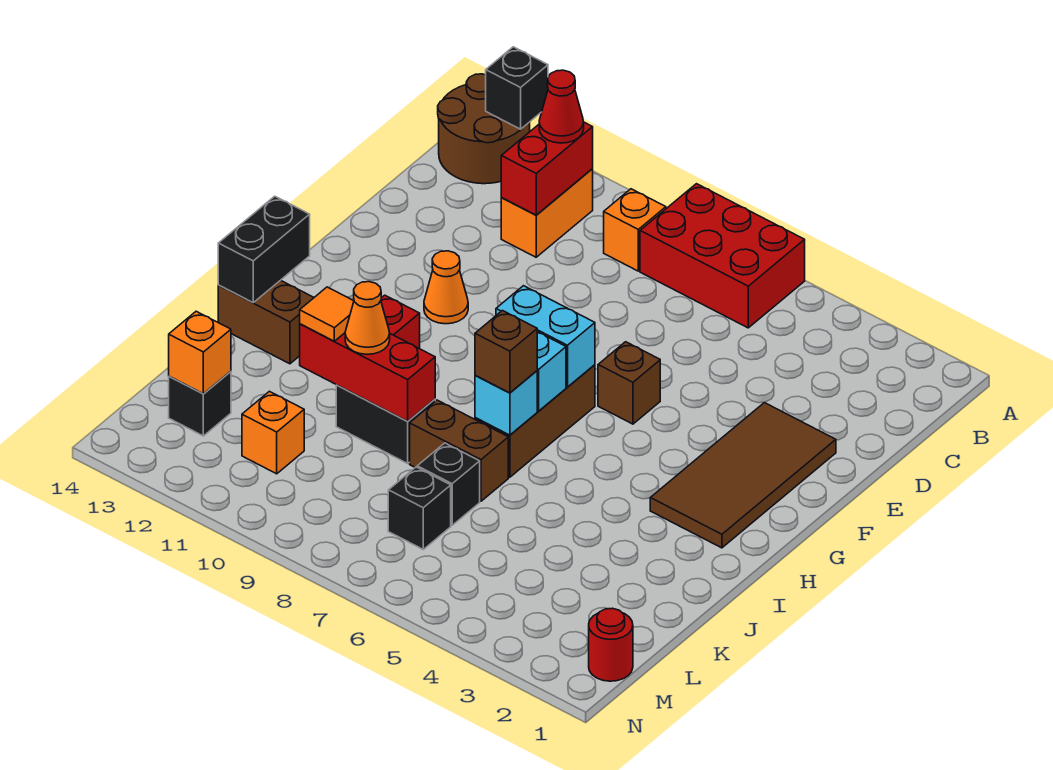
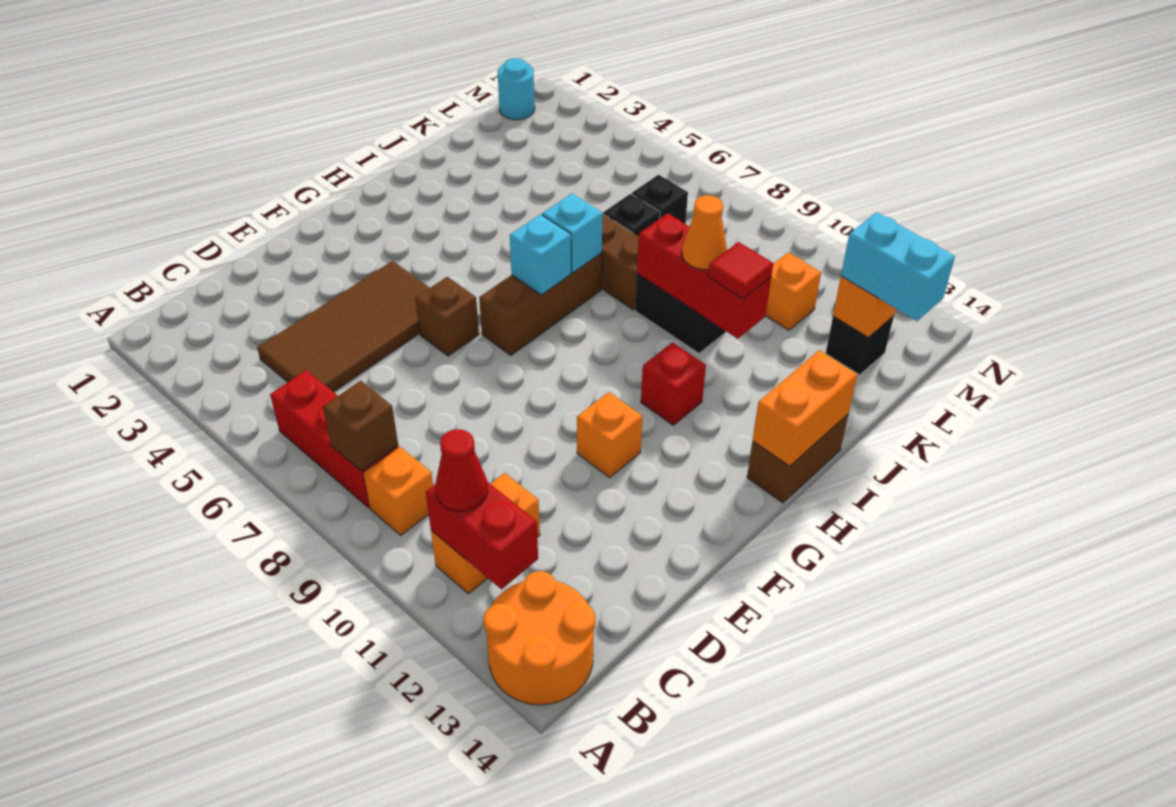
red 2x3 brick [640,184,805,328] -> red 1x3 brick [270,370,399,508]
brown 2x2 round brick [438,74,530,184] -> orange 2x2 round brick [483,571,595,705]
black 1x1 brick [486,47,548,129] -> none
red 1x2 brick [501,122,593,215] -> red 1x2 brick turned to [426,482,538,589]
brown 2x4 tile [650,403,836,548] -> brown 2x4 tile moved to [257,261,430,392]
orange 1x1 cone [424,251,468,324] -> orange 1x1 brick [577,392,643,478]
cyan 1x2 brick [496,286,595,387] -> cyan 1x2 brick moved to [841,212,955,321]
black 1x2 brick [218,196,310,302] -> orange 1x2 brick [753,350,857,466]
brown 1x1 brick [475,311,537,393] -> brown 1x1 brick moved to [323,381,398,471]
brown 1x2 brick [218,280,314,364] -> brown 1x2 brick turned to [747,414,848,503]
orange 1x1 tile [300,287,354,341] -> red 1x1 tile [708,242,773,299]
red 1x1 round brick [589,608,633,681] -> cyan 1x1 round brick [498,58,535,120]

